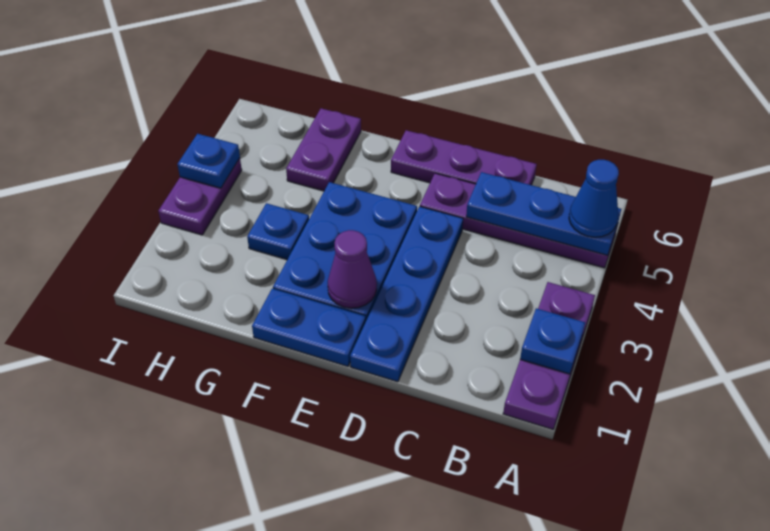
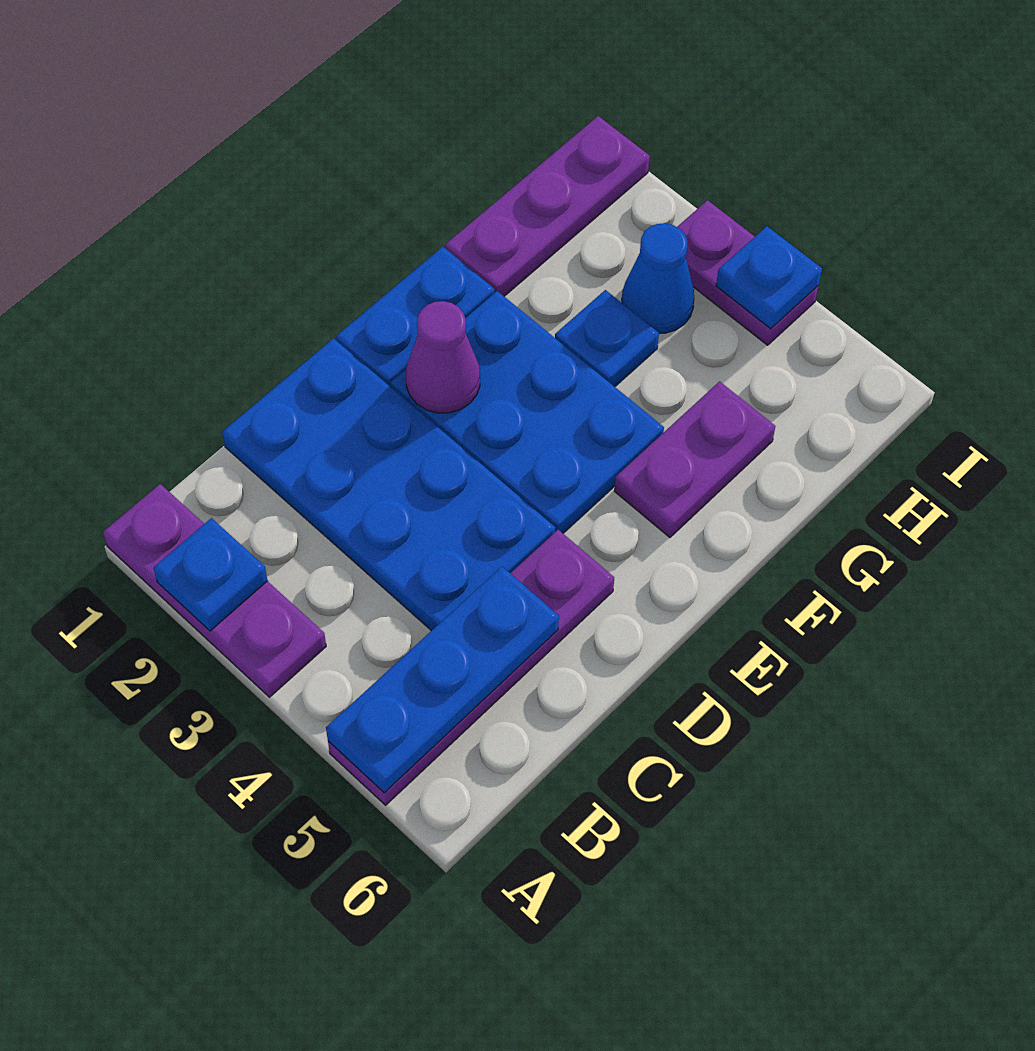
blue 1x1 cone [569,160,619,237] -> blue 1x1 cone moved to [622,223,694,333]
purple 1x3 plate [391,130,537,185] -> purple 1x3 plate moved to [445,116,650,296]
blue 1x4 plate [350,207,463,382] -> blue 2x4 plate [222,338,555,631]
purple 1x2 plate [286,108,361,191] -> purple 1x2 plate turned to [614,381,776,538]

